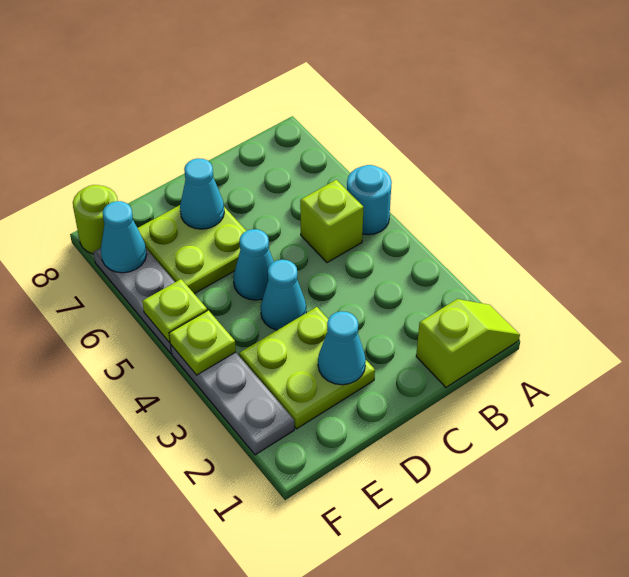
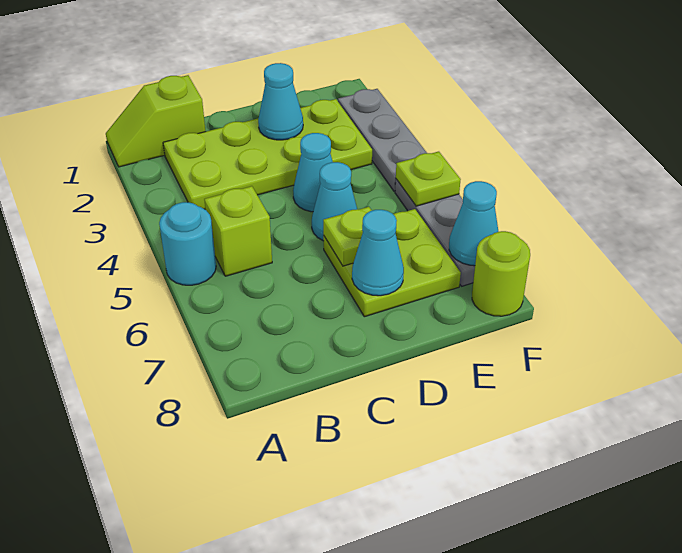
lime 2x2 plate [239,307,375,429] -> lime 2x4 plate [163,99,372,209]
lime 1x1 plate [169,310,236,375] -> lime 1x1 plate moved to [323,207,372,266]

